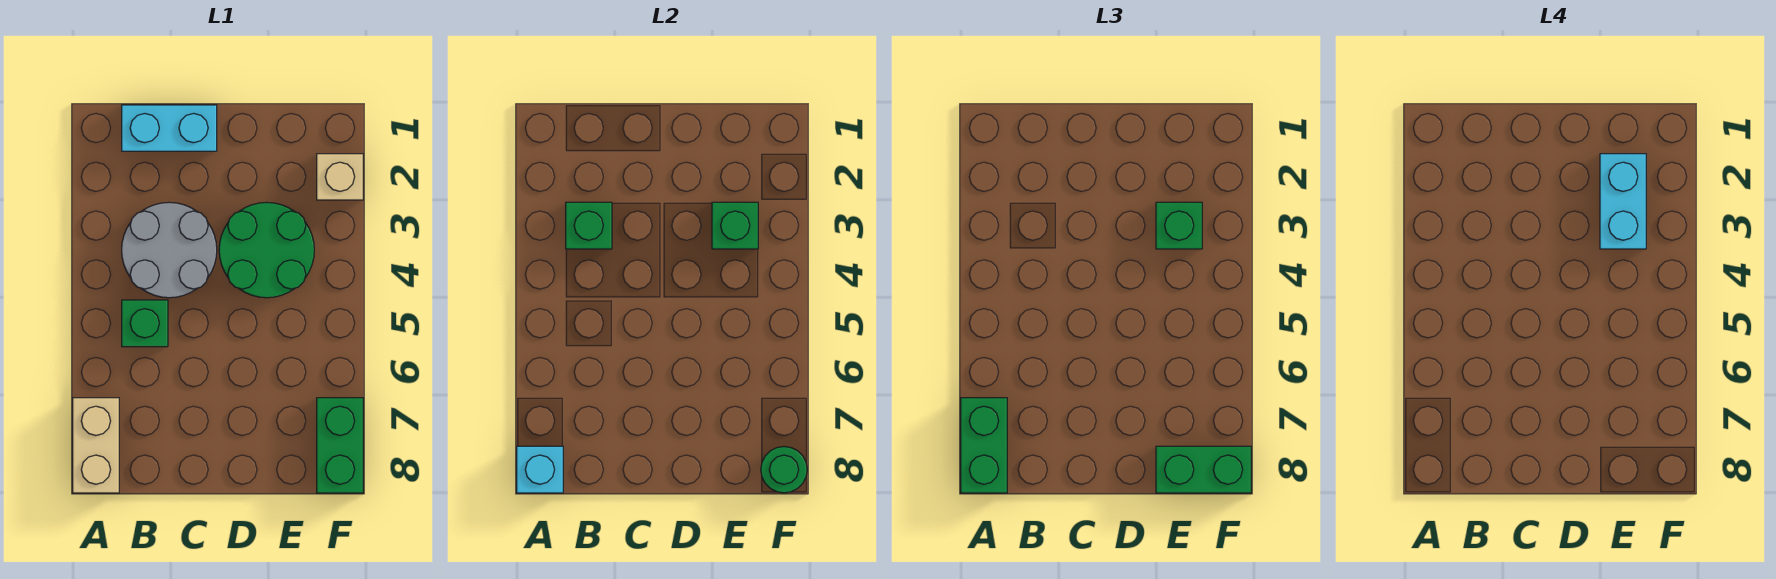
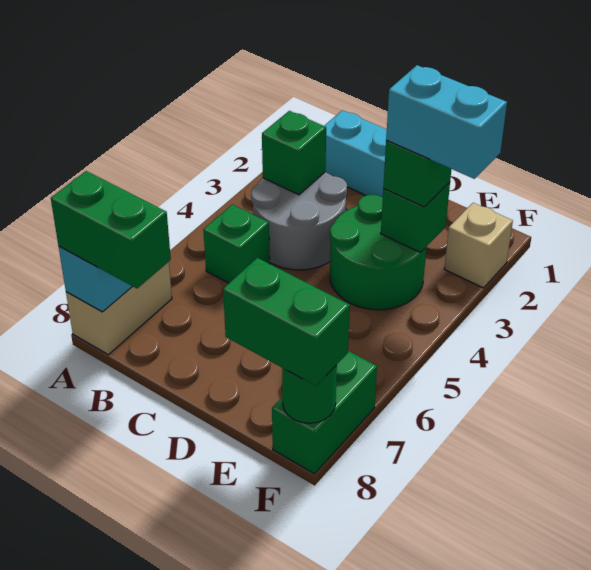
green 1x2 brick [961,398,1007,493] -> green 1x2 brick turned to [51,171,171,288]
cyan 1x2 brick [1600,154,1646,249] -> cyan 1x2 brick turned to [386,65,507,179]

